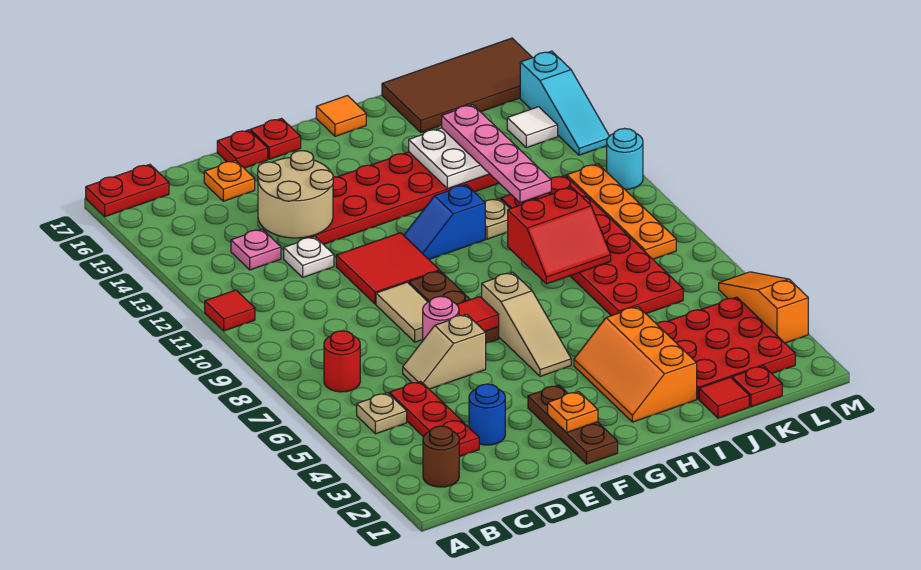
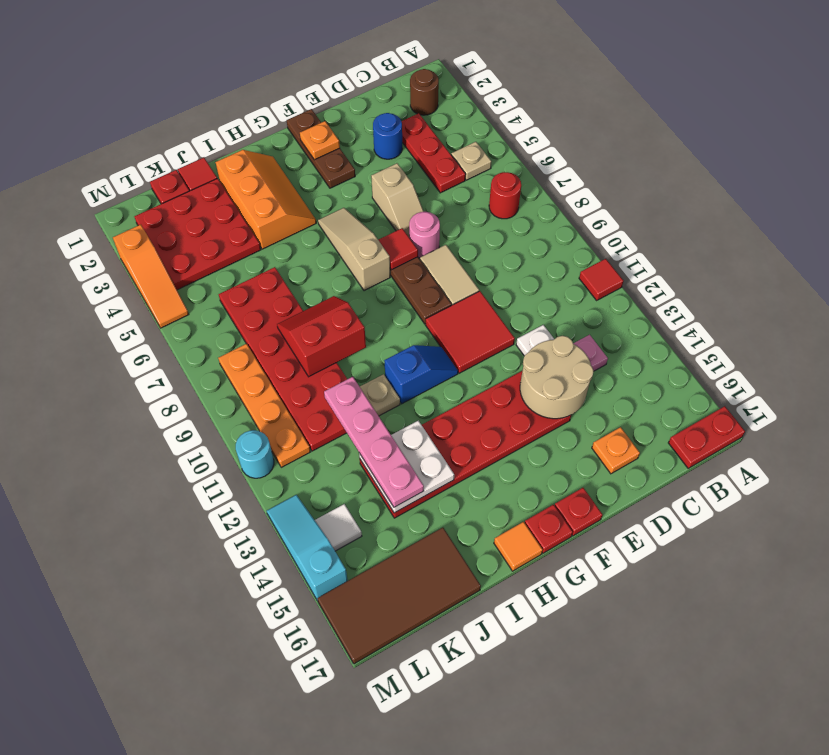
tan 1x2 slope [403,314,486,389] -> tan 1x2 slope turned to [371,163,424,237]
red 1x1 plate [217,130,268,168] -> red 1x1 plate moved to [525,505,573,553]

